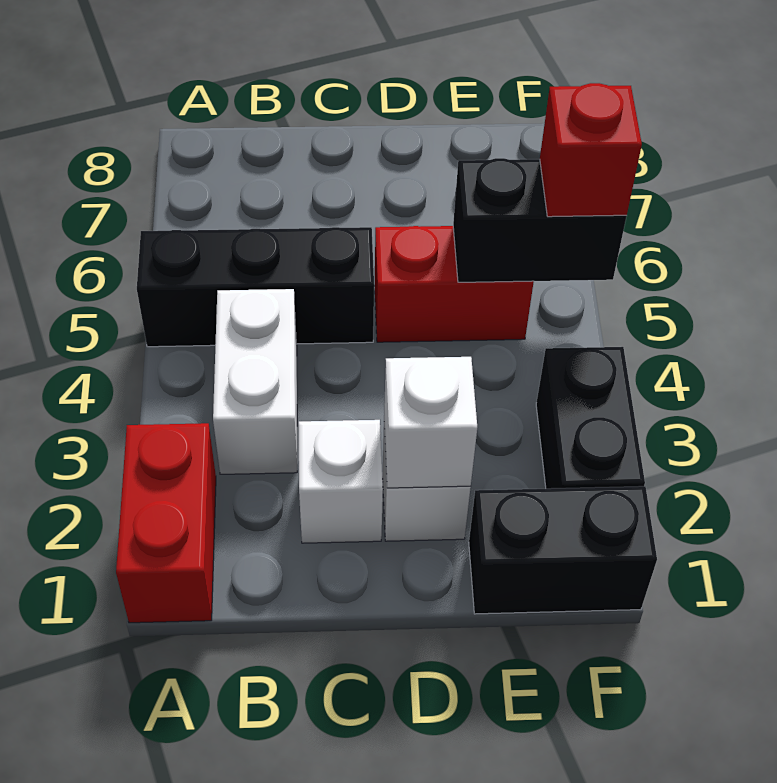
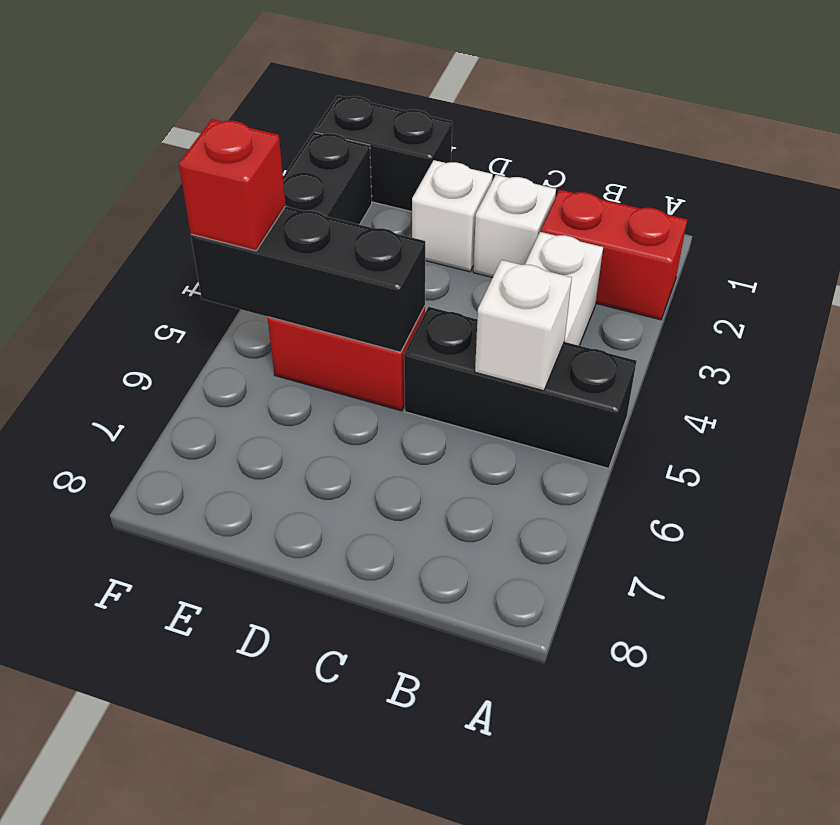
red 1x2 brick [116,423,216,623] -> red 1x2 brick turned to [541,190,687,320]
white 1x1 brick [384,357,477,488] -> white 1x1 brick moved to [475,260,572,391]
black 1x2 brick [453,158,627,282] -> black 1x3 brick [191,206,425,352]

